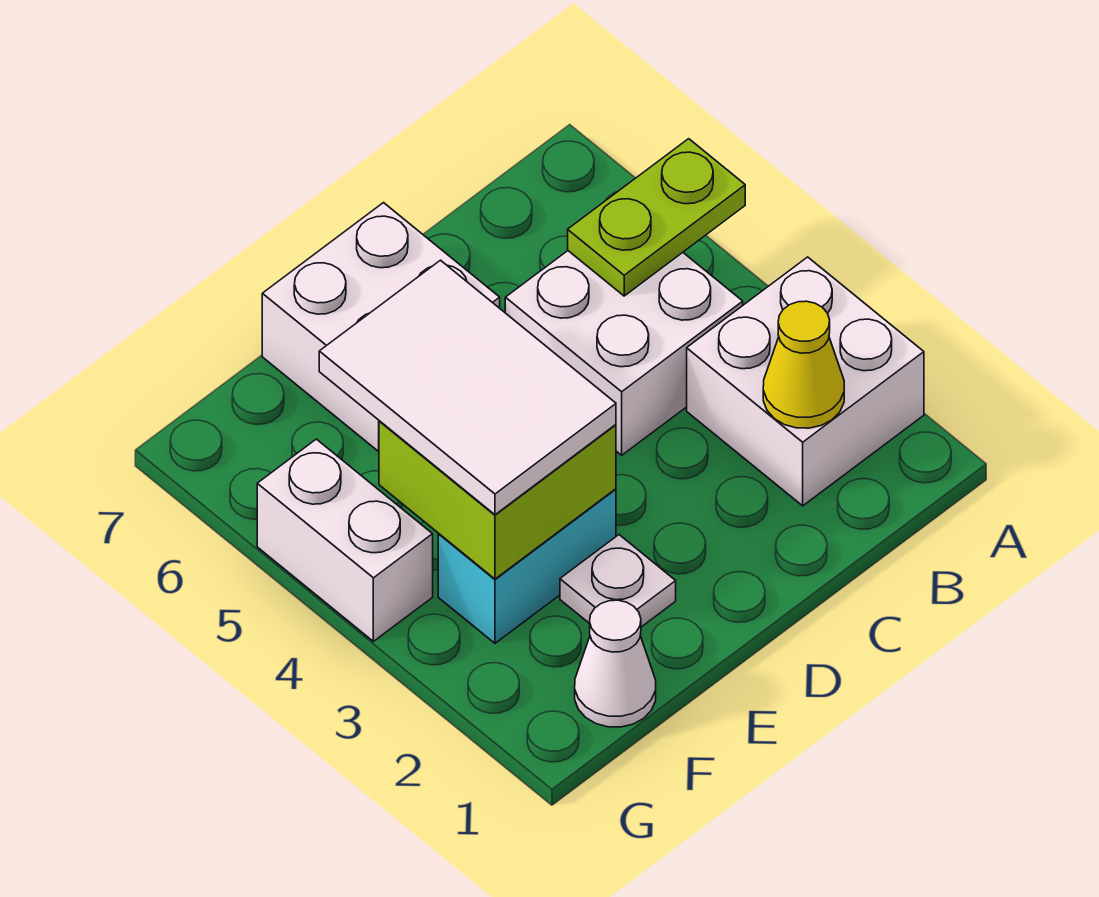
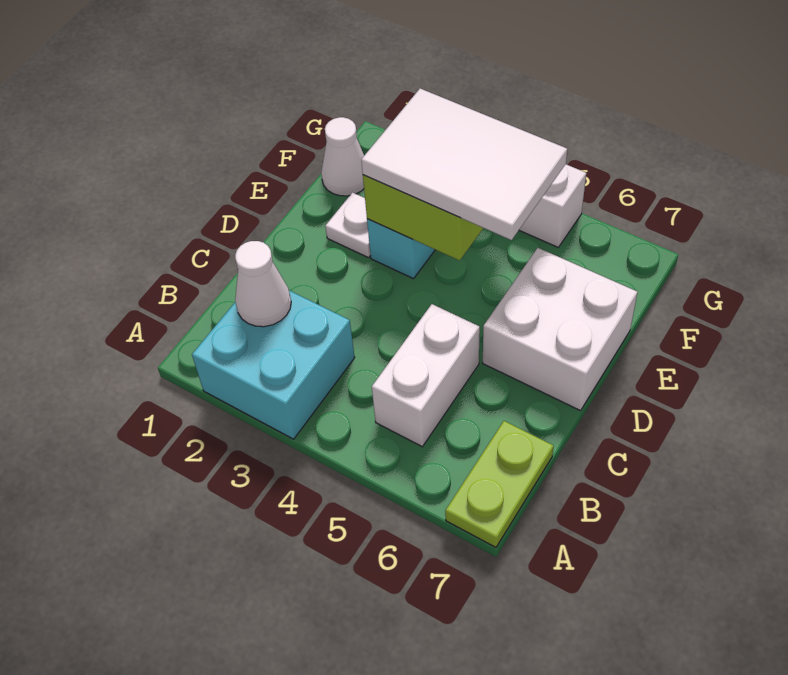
white 2x2 brick [687,257,924,506] -> cyan 2x2 brick [192,291,355,439]
lime 1x2 plate [568,139,745,296] -> lime 1x2 plate moved to [445,421,554,547]
yellow 1x1 cone [763,301,844,428] -> white 1x1 cone [235,241,291,327]
white 2x2 brick [505,251,743,455] -> white 1x2 brick [372,304,480,447]

